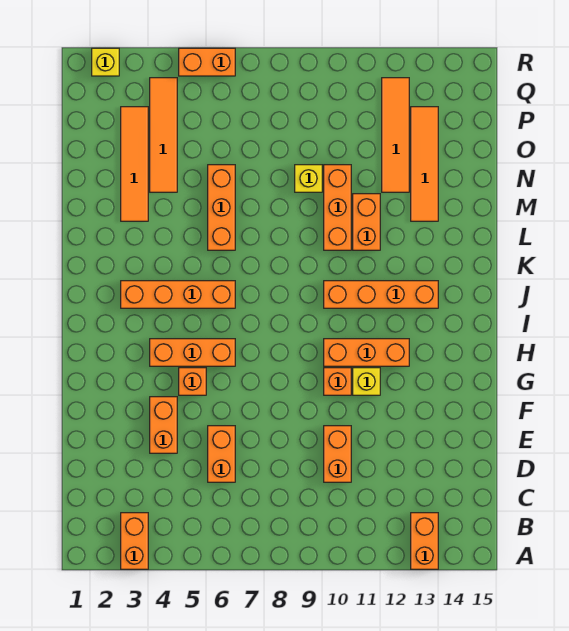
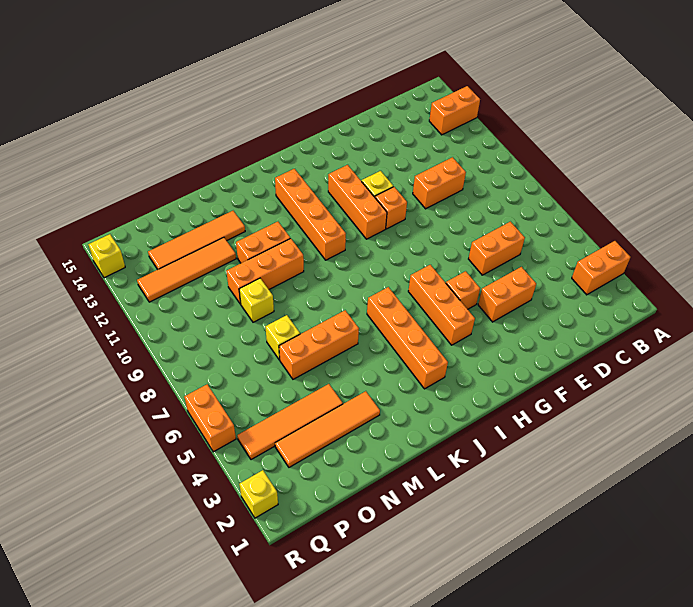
none -> yellow 1x1 brick [266,315,300,360]
none -> yellow 1x1 brick [88,234,125,278]

